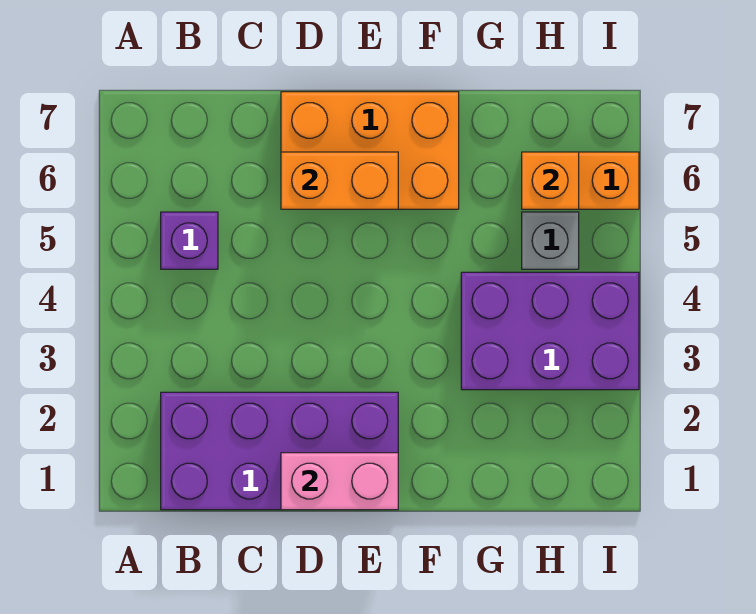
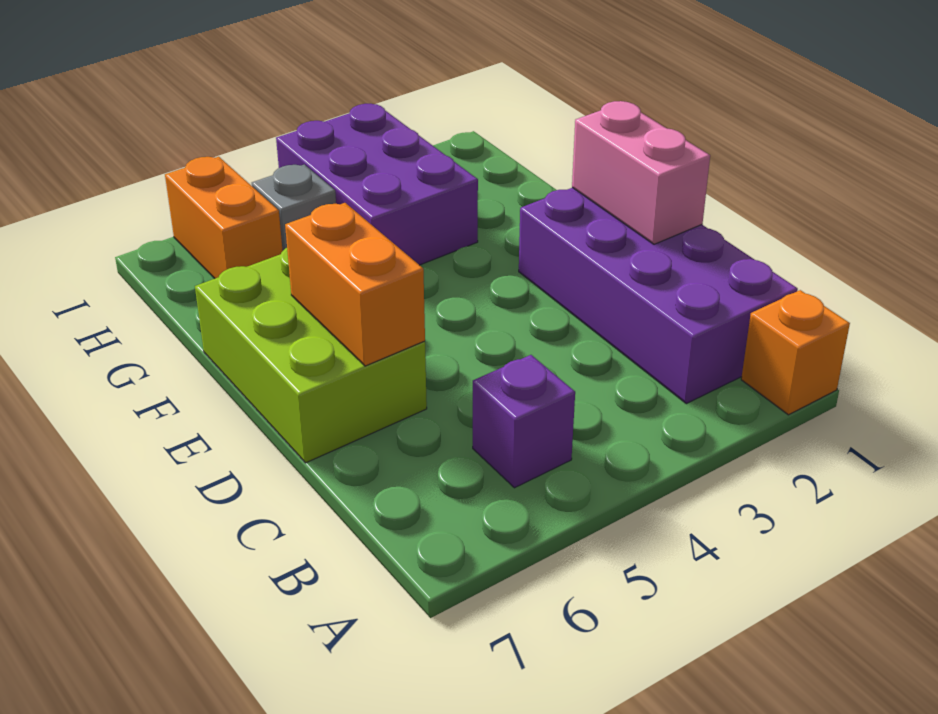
orange 2x3 brick [281,92,459,209] -> lime 2x3 brick [195,248,427,463]
orange 1x1 brick [522,152,579,209] -> orange 1x1 brick moved to [741,290,850,415]

